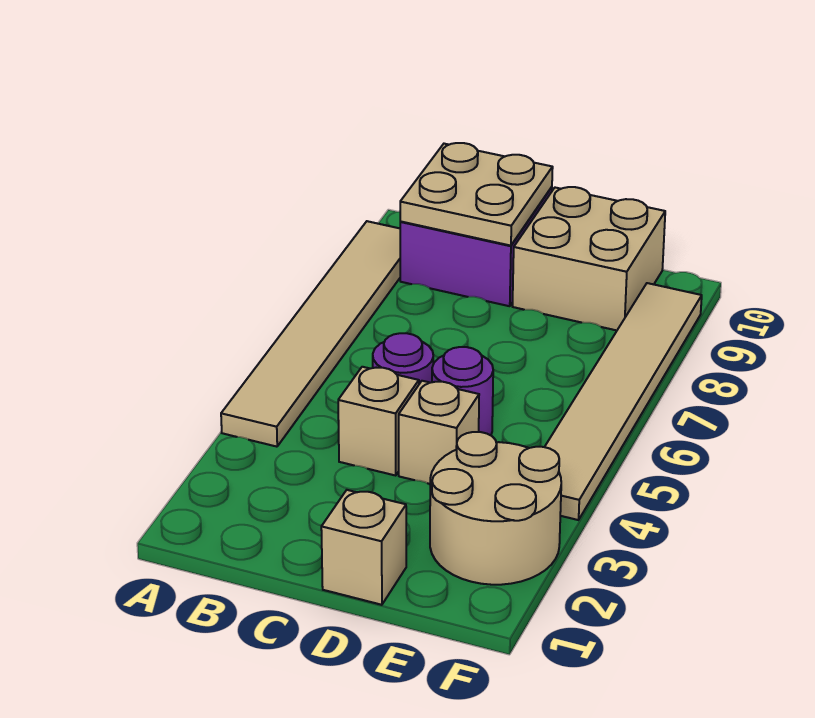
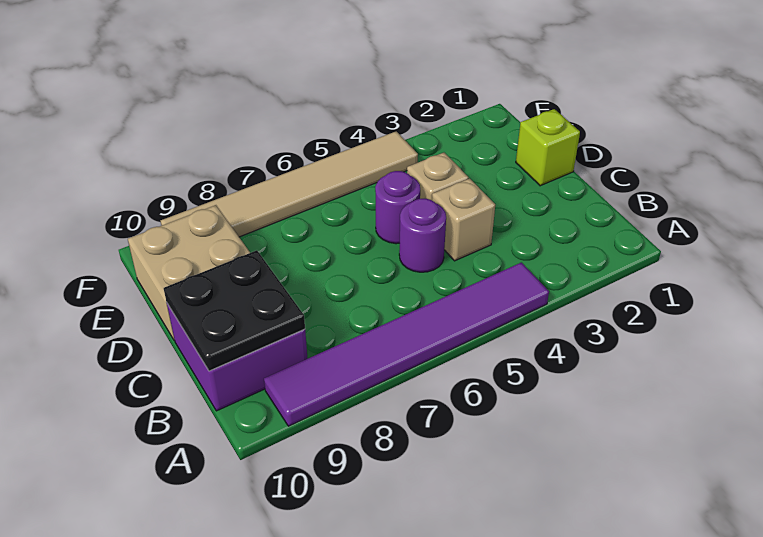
tan 1x6 tile [221,221,400,447] -> purple 1x6 tile [264,262,549,426]
tan 2x2 plate [400,143,553,246] -> black 2x2 plate [164,250,305,371]
tan 1x1 brick [321,490,406,605] -> lime 1x1 brick [516,109,580,186]
tan 2x2 round brick [430,432,561,585] -> none

